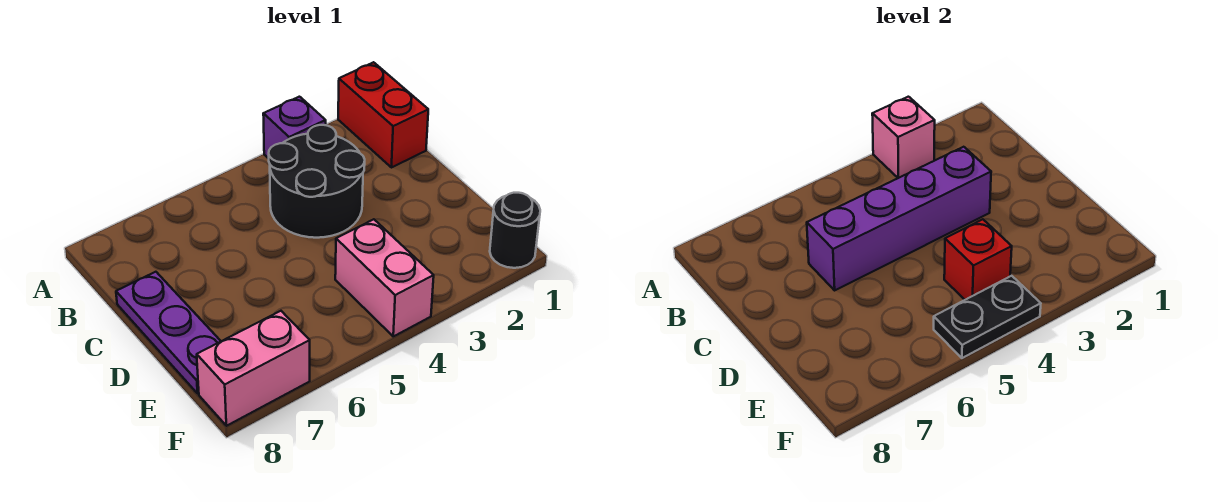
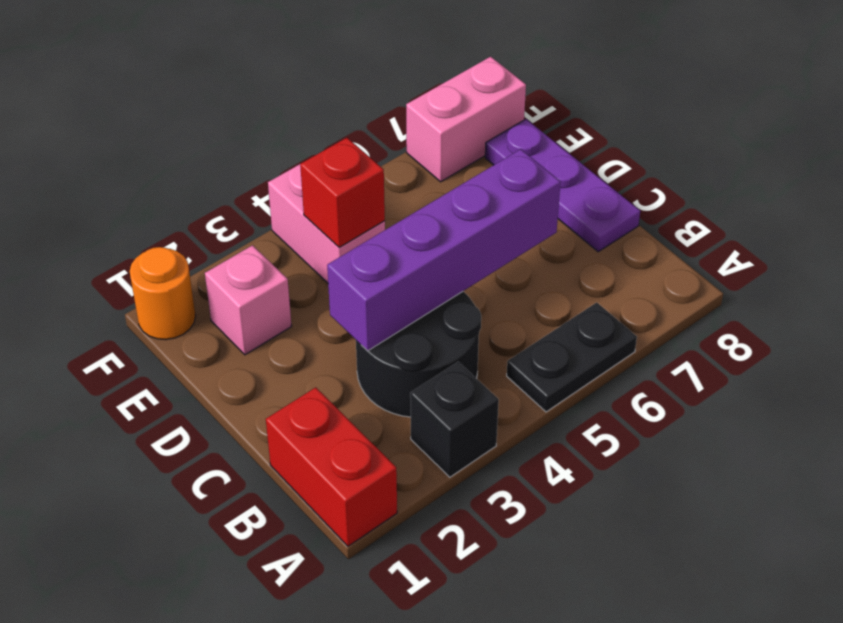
purple 1x1 brick [263,97,326,159] -> black 1x1 brick [410,362,499,477]
pink 1x1 brick [872,97,935,178] -> pink 1x1 brick moved to [205,245,292,355]
black 1x1 round brick [490,193,540,268] -> orange 1x1 round brick [130,247,196,340]
black 1x2 plate [934,276,1041,358] -> black 1x2 plate moved to [507,302,637,412]

